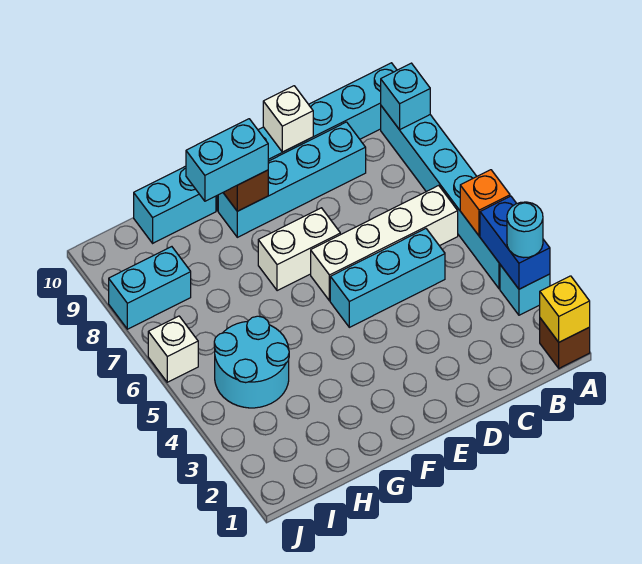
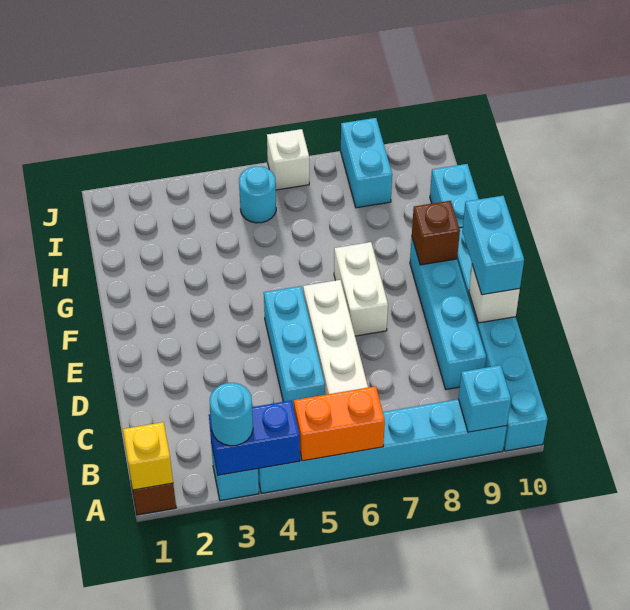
orange 1x1 brick [460,170,510,236] -> orange 1x2 brick [294,386,385,461]
cyan 1x2 brick [186,119,268,201] -> cyan 1x2 brick moved to [462,196,524,295]
cyan 2x2 round brick [214,316,289,408] -> cyan 1x1 round brick [239,166,276,223]

